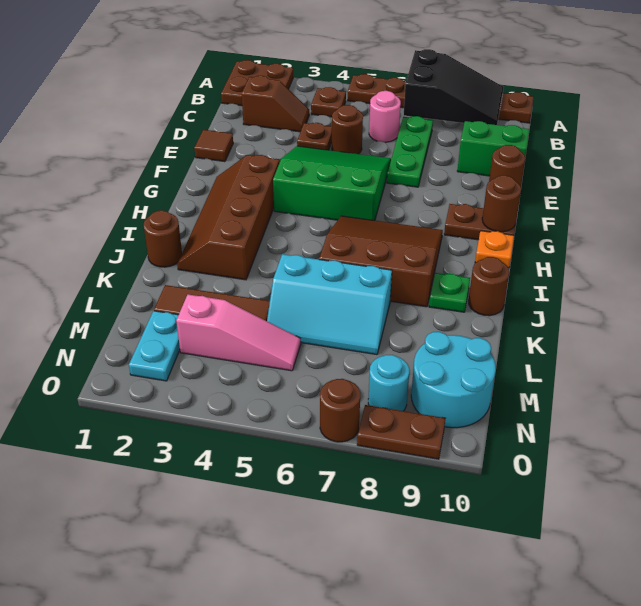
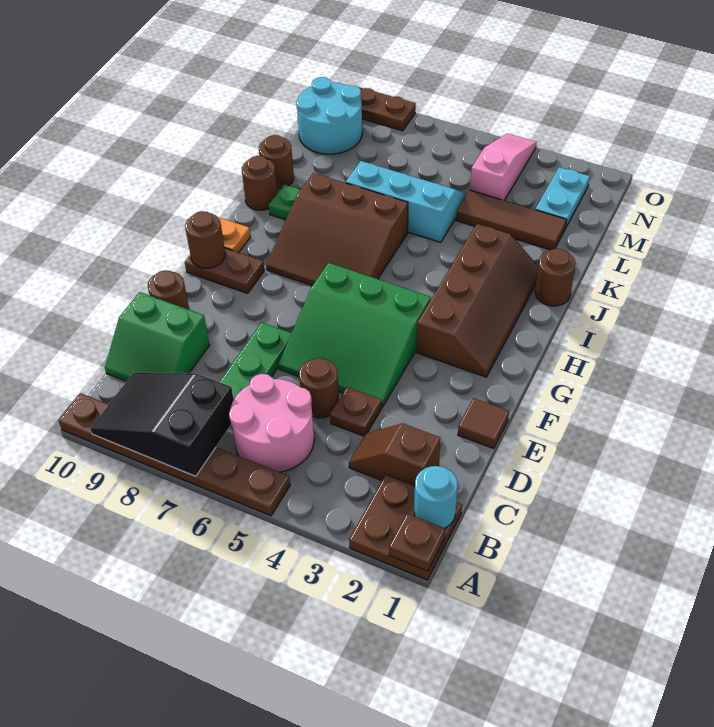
brown 1x1 plate [311,87,346,117] -> brown 1x1 plate moved to [389,514,445,571]
pink 1x1 round brick [369,91,401,142] -> pink 2x2 round brick [229,374,314,472]
pink 1x3 slope [176,294,301,371] -> pink 1x3 slope turned to [470,133,537,201]
cyan 1x1 round brick [368,355,409,411] -> cyan 1x1 round brick moved to [414,466,458,528]
brown 1x1 round brick [320,379,360,442] -> brown 1x1 round brick moved to [259,135,294,189]

